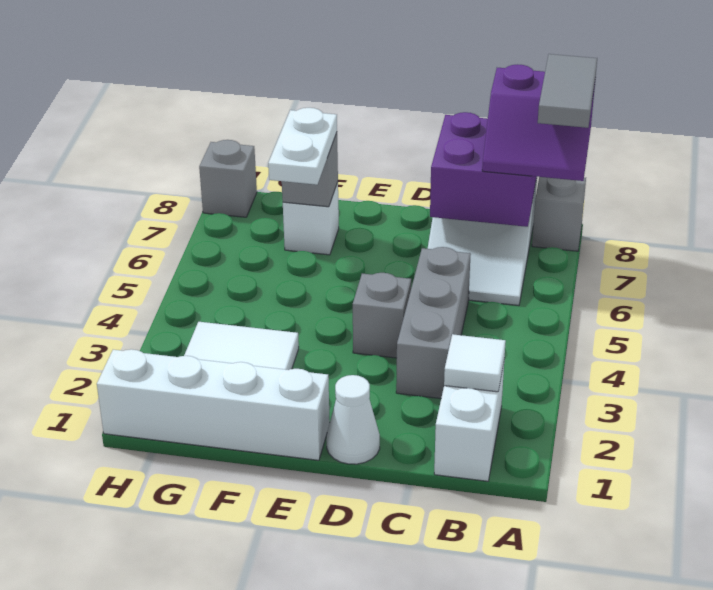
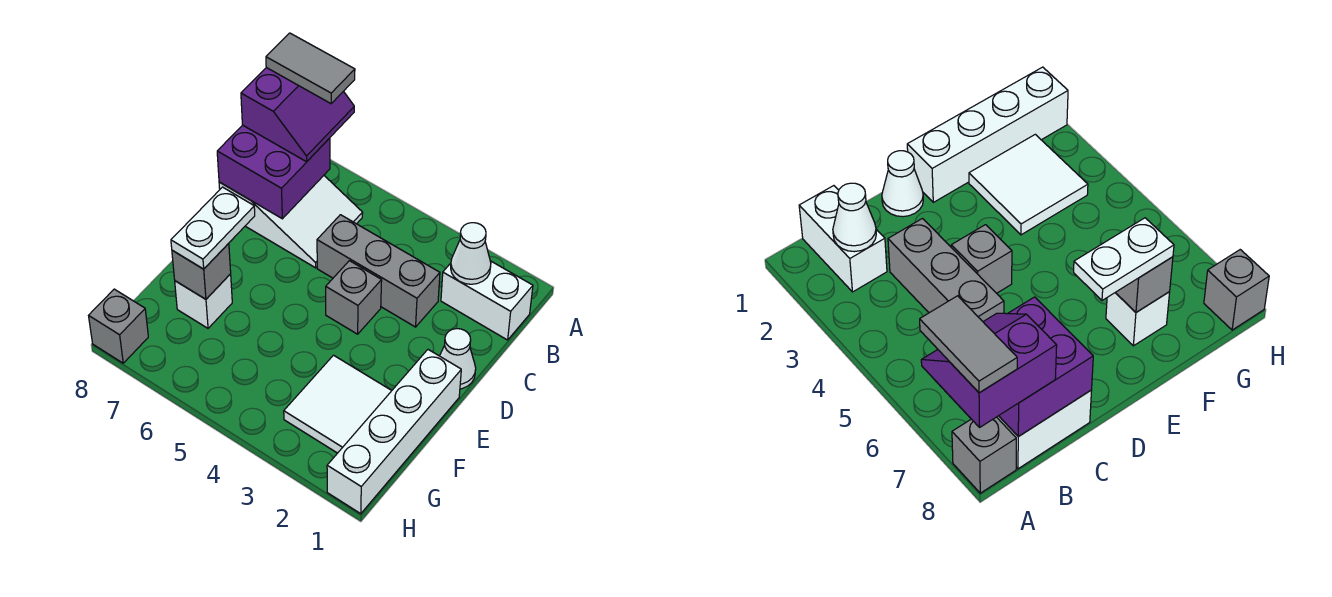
white 1x1 tile [444,334,506,392] -> white 1x1 cone [451,223,491,284]
white 1x2 plate [268,108,337,185] -> white 1x2 plate turned to [171,187,255,269]

